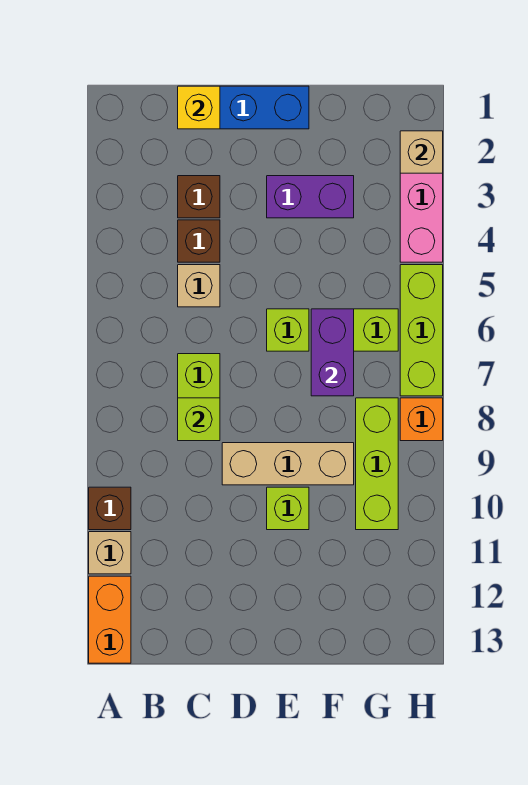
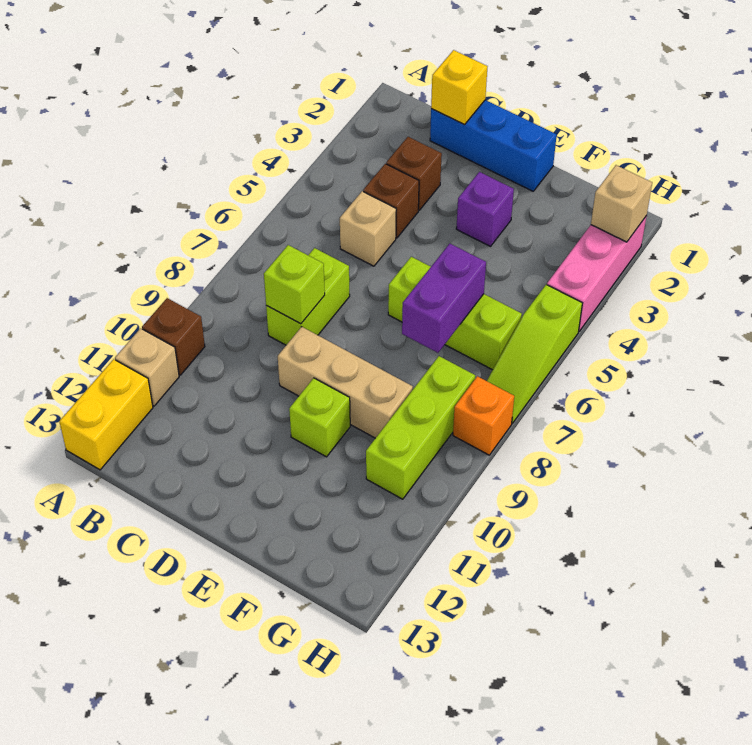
orange 1x2 brick [89,576,131,663] -> yellow 1x2 brick [59,359,153,470]
purple 1x2 brick [267,176,354,218] -> purple 1x1 brick [456,172,514,247]
lime 1x3 brick [400,265,443,396] -> lime 1x3 slope [487,285,582,423]

